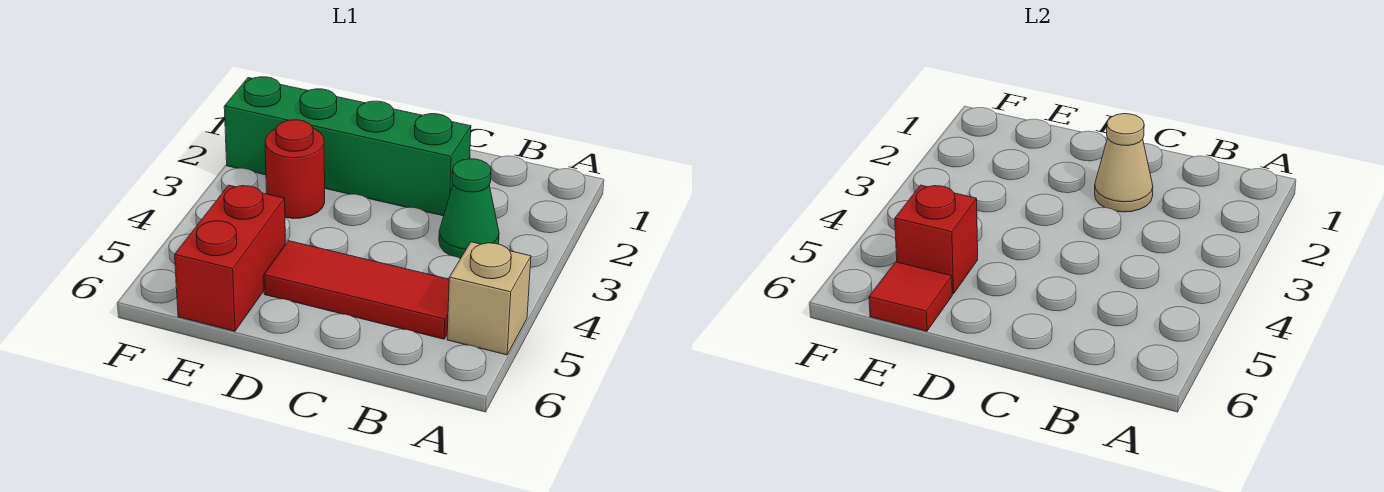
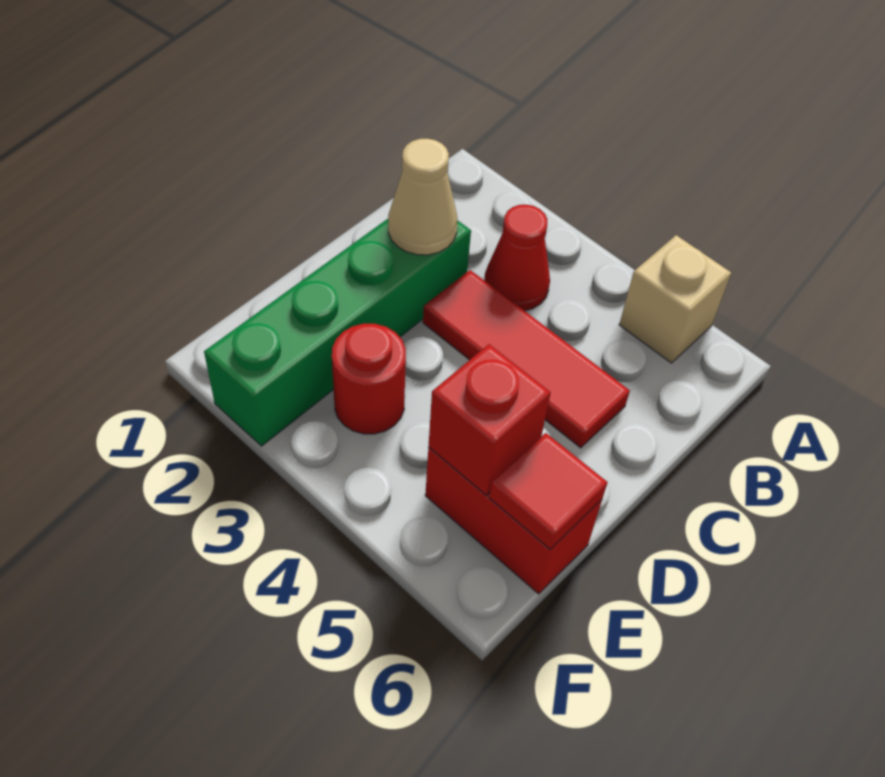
green 1x1 cone [439,159,499,259] -> red 1x1 cone [484,205,550,311]
red 1x3 tile [264,241,449,339] -> red 1x3 tile turned to [423,270,630,448]

